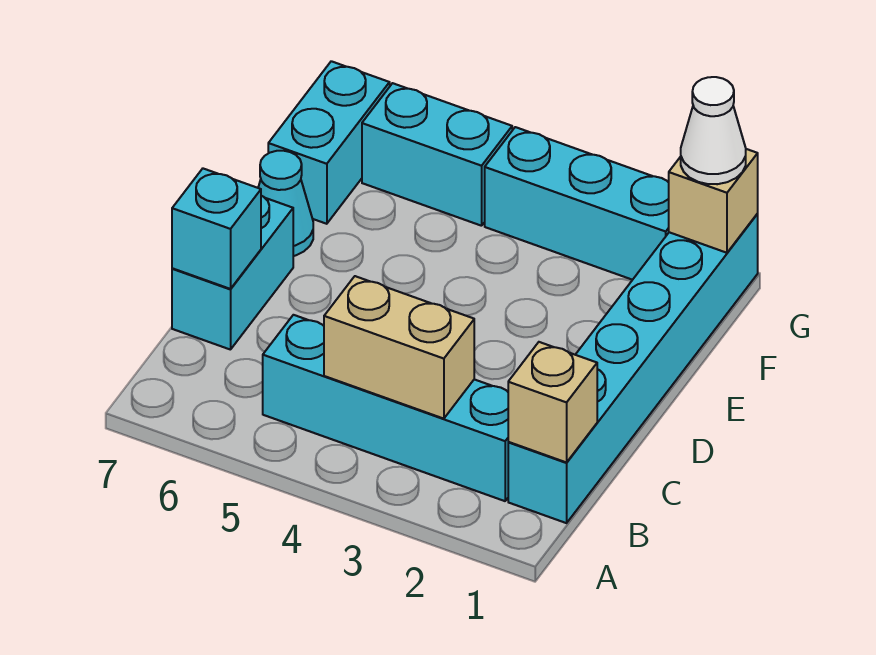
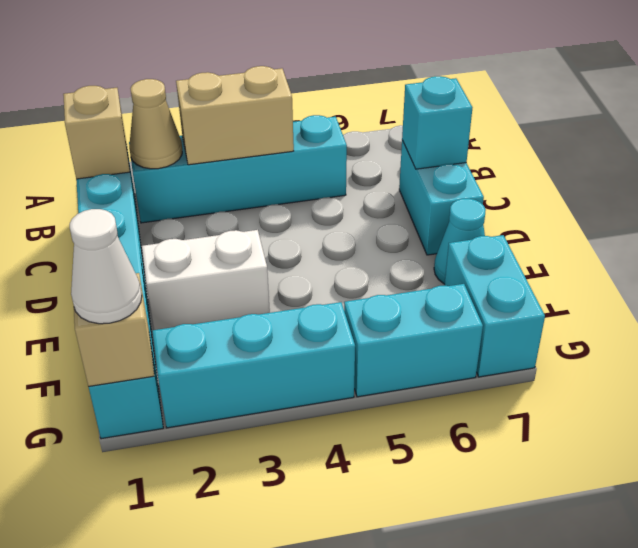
none -> tan 1x1 cone [129,79,182,169]
none -> white 1x2 brick [142,230,270,330]

